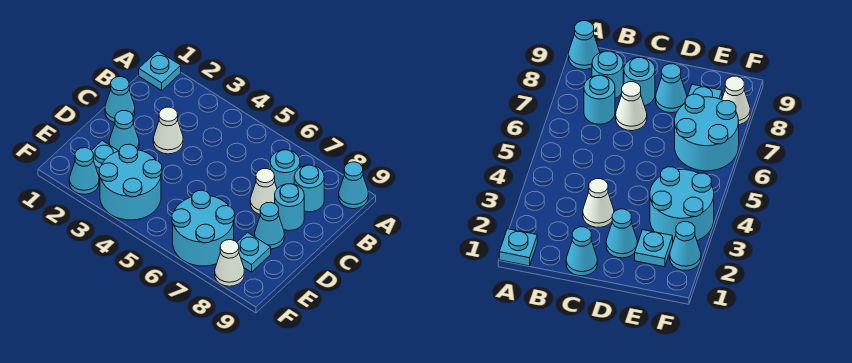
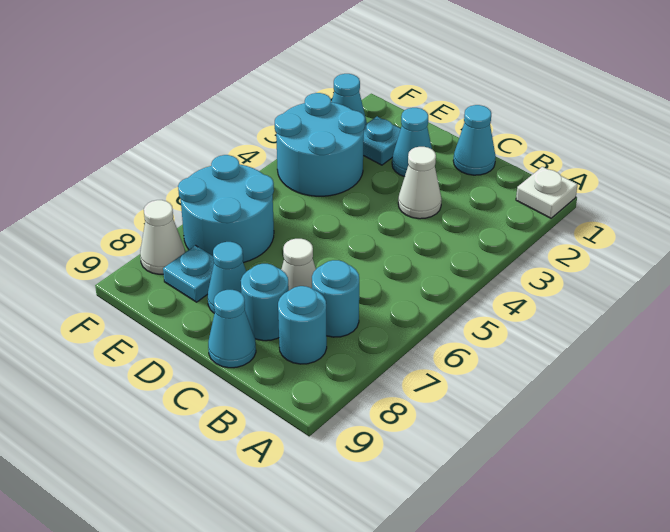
cyan 1x1 plate [139,51,181,90] -> white 1x1 plate [516,167,578,218]
cyan 1x1 cone [339,162,368,209] -> cyan 1x1 cone moved to [208,290,256,368]

